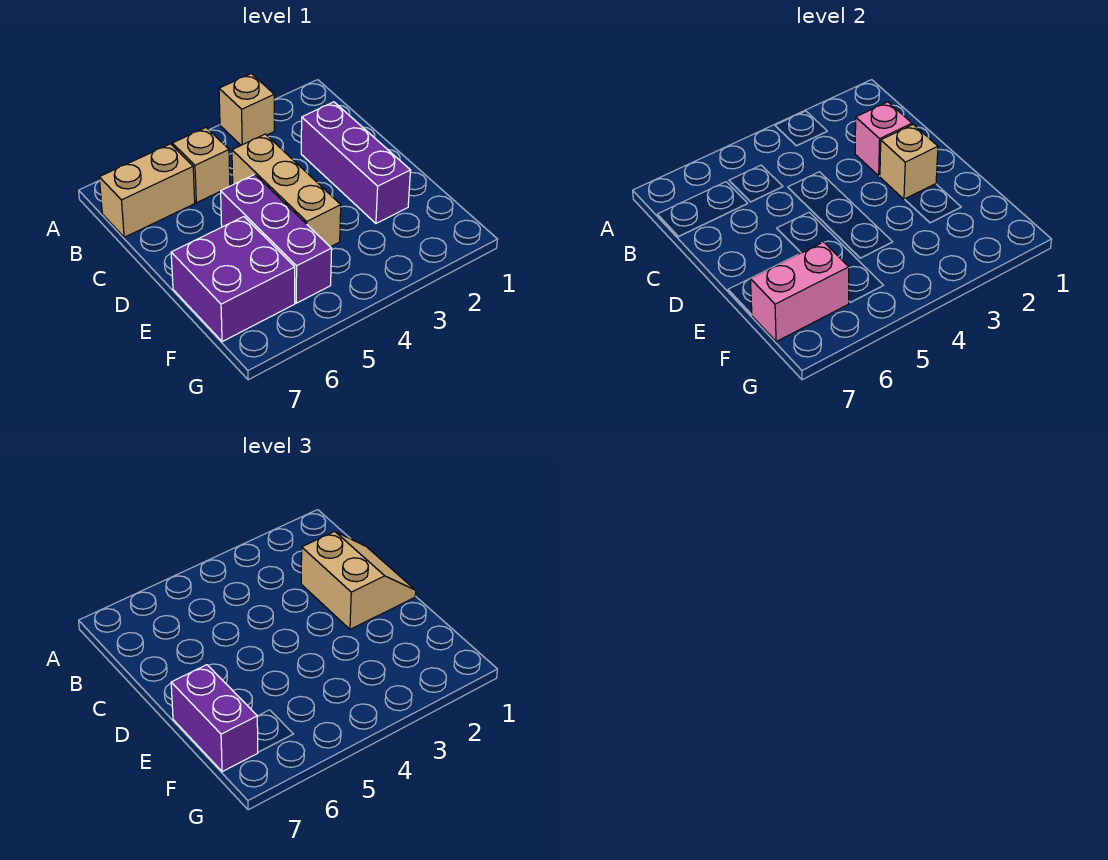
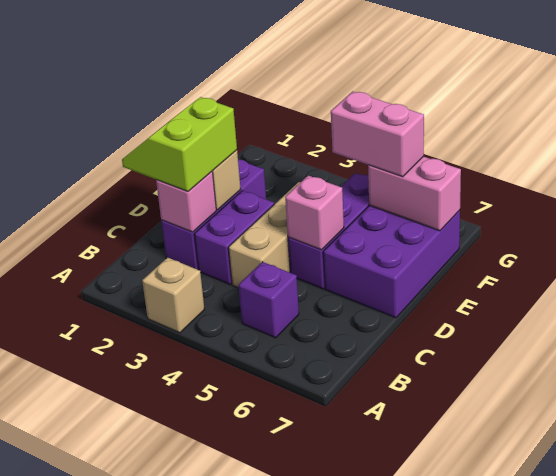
tan 1x1 brick [172,128,230,203] -> purple 1x1 brick [238,262,299,338]
tan 1x2 brick [99,144,195,237] -> none
tan 2x2 slope [301,532,416,629] -> lime 2x2 slope [122,97,237,191]
none -> pink 1x1 brick [285,176,344,250]
purple 2x2 brick [171,217,295,342] -> purple 2x3 brick [323,205,460,318]
purple 1x2 brick [171,665,258,772] -> purple 1x2 brick moved to [195,191,274,285]
none -> pink 1x2 brick [331,91,424,177]

